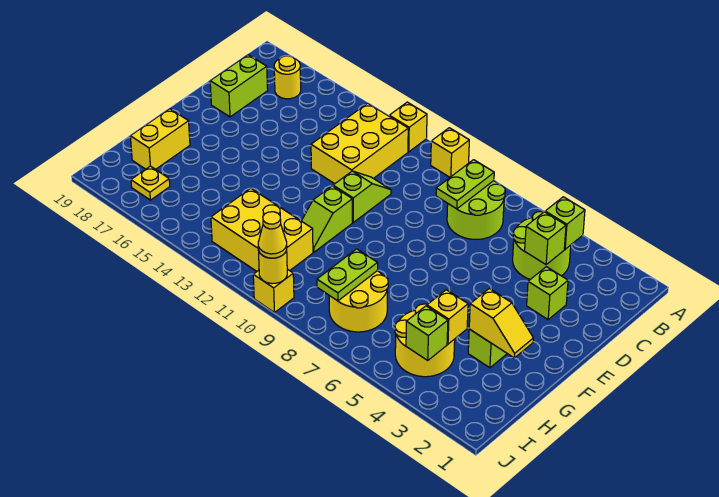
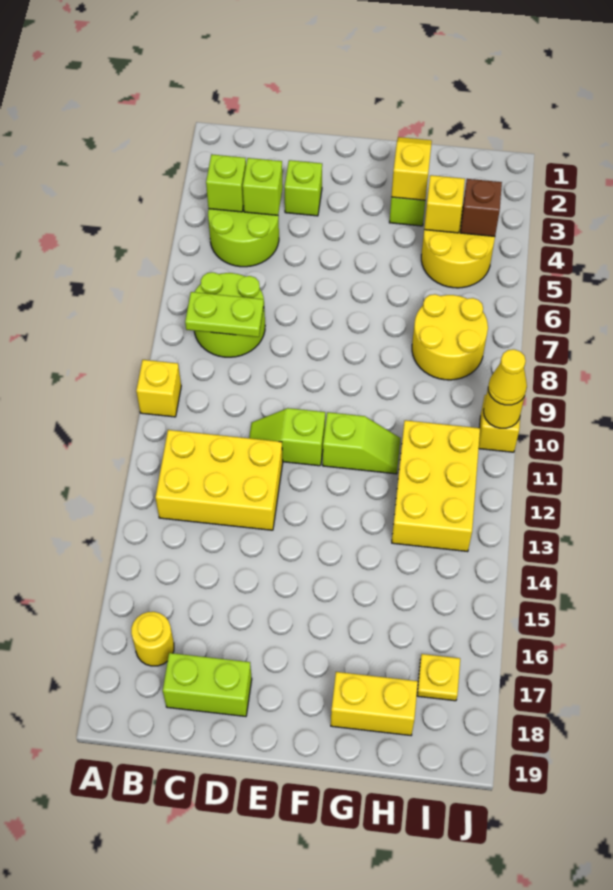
yellow 1x1 brick [389,102,427,152] -> none
lime 1x2 plate [317,249,378,301] -> none
lime 1x1 brick [406,306,448,360] -> brown 1x1 brick [461,179,502,236]

